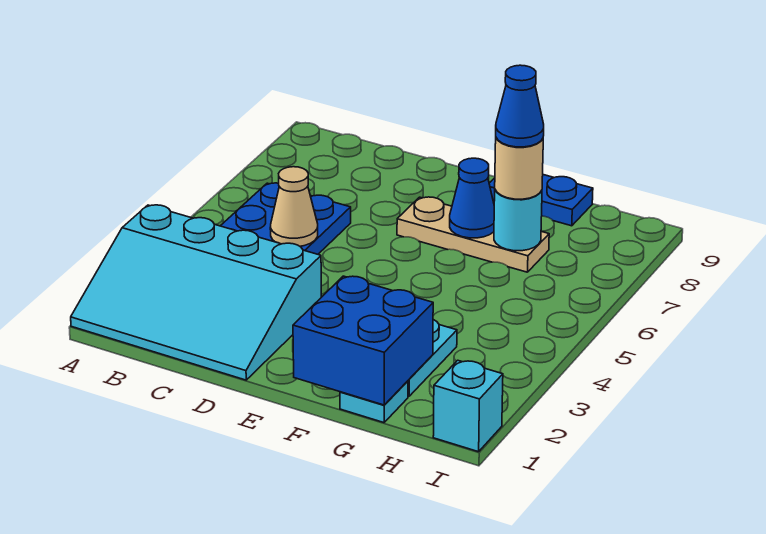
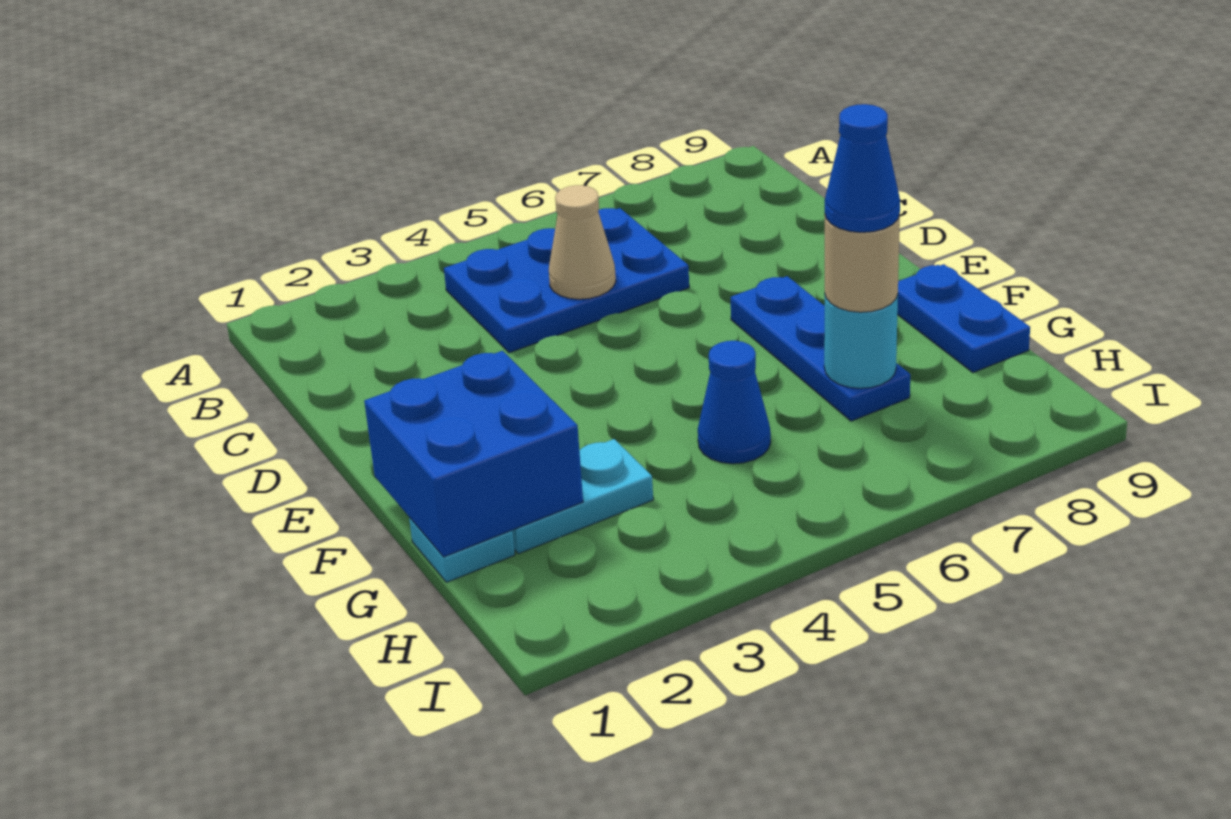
cyan 3x4 slope [71,205,321,380] -> none
tan 1x3 plate [397,197,549,272] -> blue 1x3 plate [731,276,910,421]
blue 1x1 cone [450,158,494,238] -> blue 1x1 cone moved to [698,341,771,464]
cyan 1x1 brick [433,360,503,452] -> none

